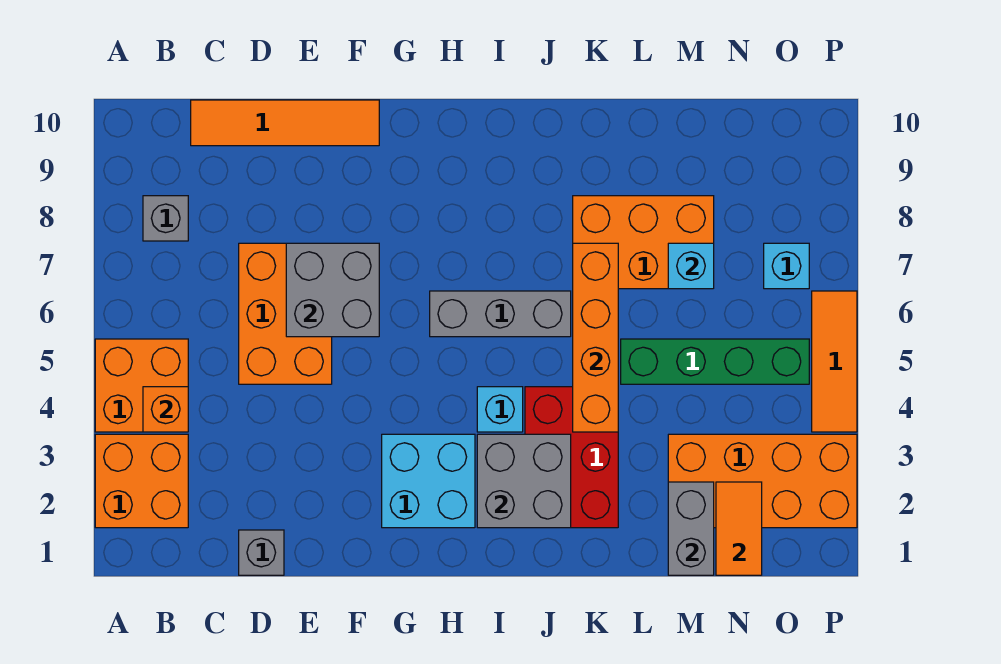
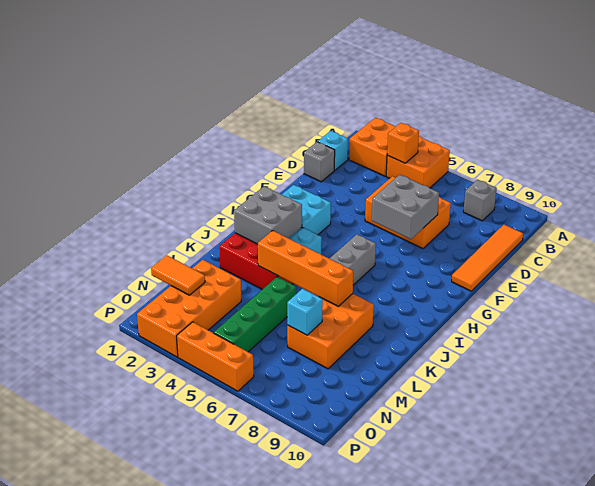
grey 1x2 brick [668,482,714,575] -> none
cyan 1x1 brick [764,243,809,289] -> cyan 1x1 brick moved to [318,131,348,170]
orange 1x3 tile [812,291,857,432] -> orange 1x3 brick [177,322,254,391]

